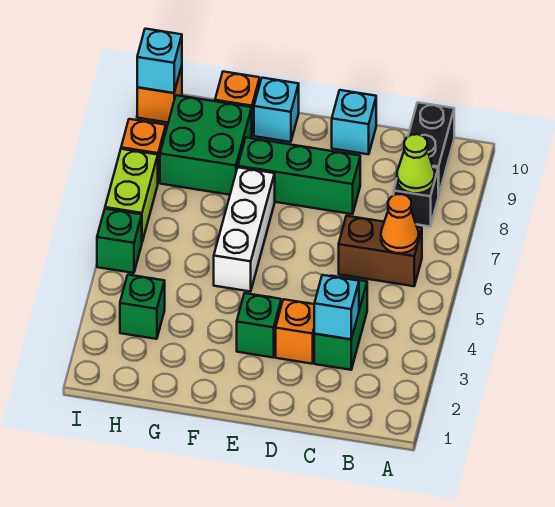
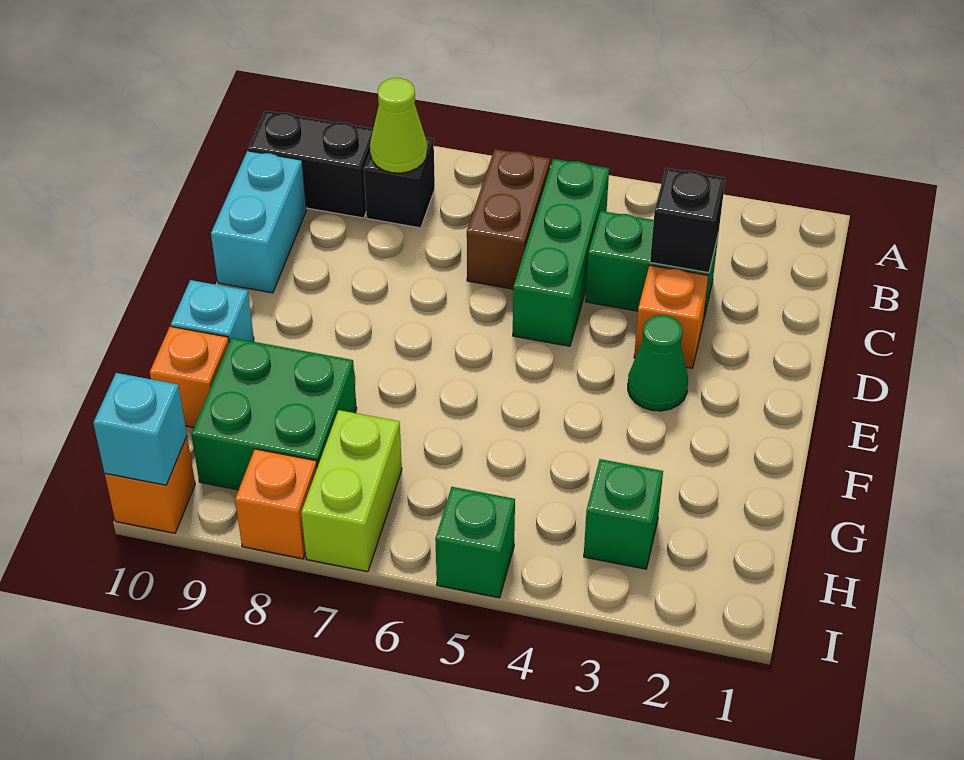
orange 1x1 cone [381,194,419,253] -> none
cyan 1x1 brick [314,275,359,339] -> black 1x1 brick [650,168,725,273]
green 1x3 brick [238,138,360,214] -> green 1x3 brick moved to [513,159,609,346]
cyan 1x1 brick [332,90,376,154] -> cyan 1x2 brick [211,151,306,293]
green 1x1 brick [237,293,281,357] -> green 1x1 cone [628,315,688,411]
white 1x3 brick [214,167,275,292] -> none
lime 1x2 brick [105,149,158,242] -> lime 1x2 brick turned to [301,410,402,572]

